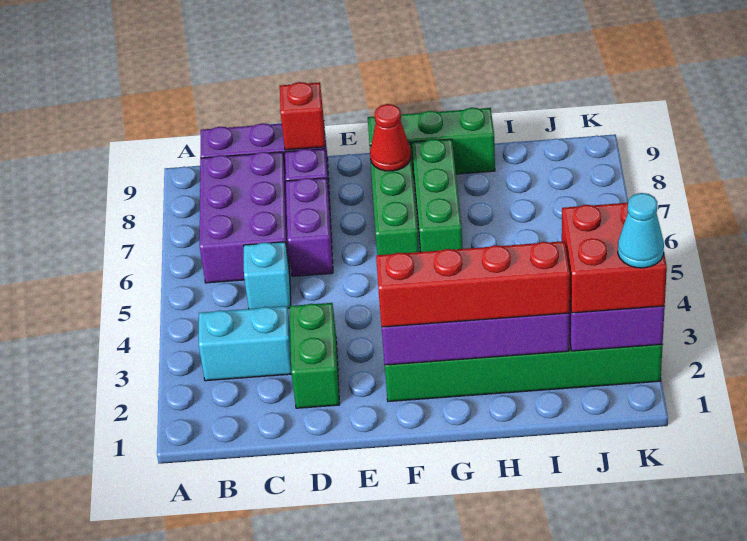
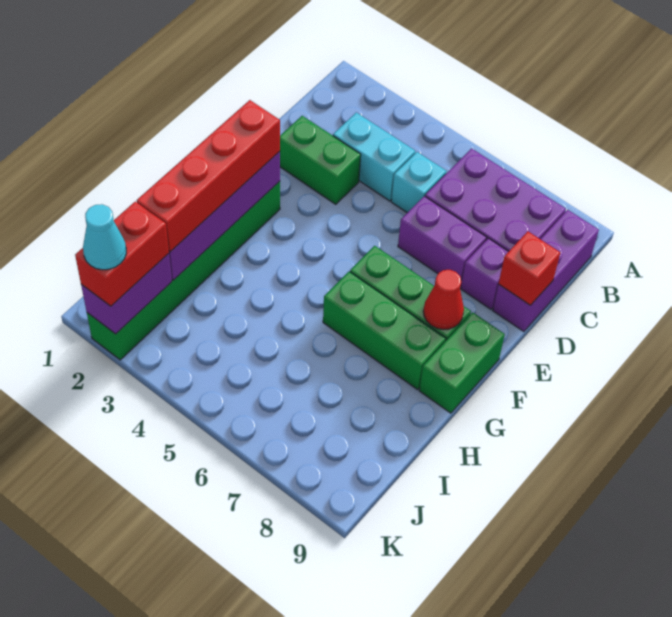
cyan 1x2 brick [199,306,292,381] -> cyan 1x2 brick turned to [333,113,415,201]
green 1x3 brick [368,108,495,177] -> green 1x2 brick [419,312,505,413]
red 2x2 brick [562,202,667,313] -> red 1x2 brick [75,202,169,306]

